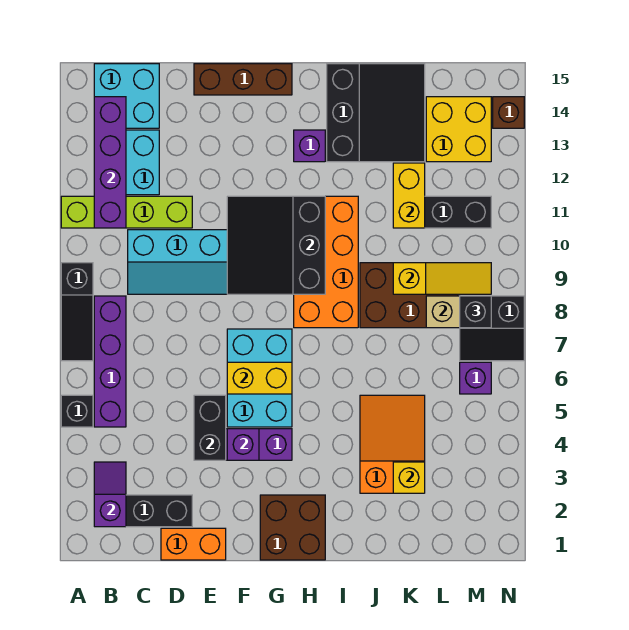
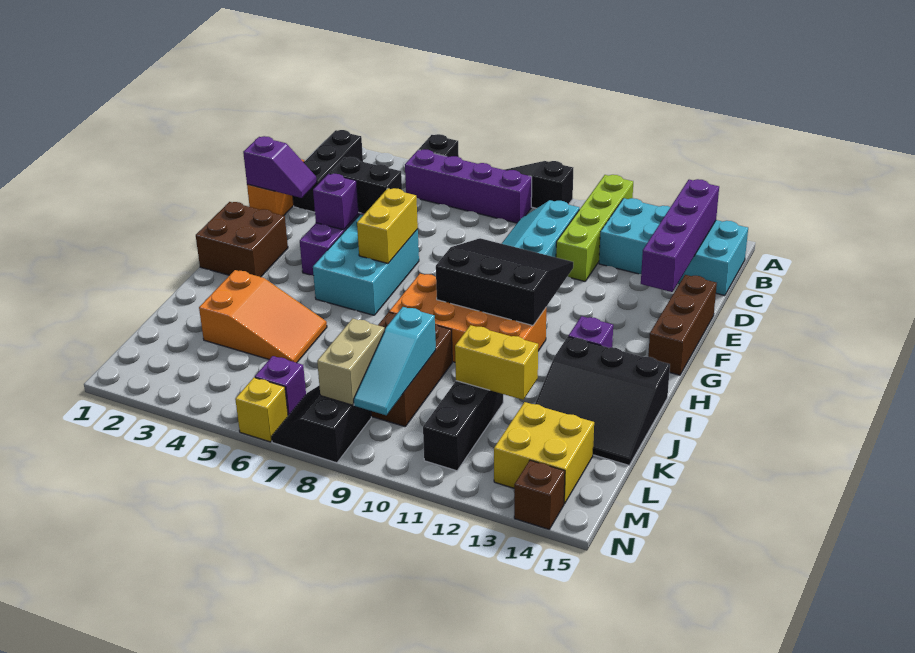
purple 1x2 slope [94,462,126,527] -> purple 1x2 slope moved to [243,136,317,198]
purple 1x4 brick [94,97,126,228] -> purple 1x4 brick turned to [641,179,719,292]
cyan 2x3 brick [227,329,292,427] -> cyan 2x3 brick turned to [313,214,419,315]
yellow 1x1 brick [393,462,425,493] -> yellow 1x1 brick moved to [235,378,288,442]
yellow 1x3 slope [393,263,491,294] -> cyan 1x3 slope [354,307,436,415]
black 1x1 brick [460,296,491,328] -> none

